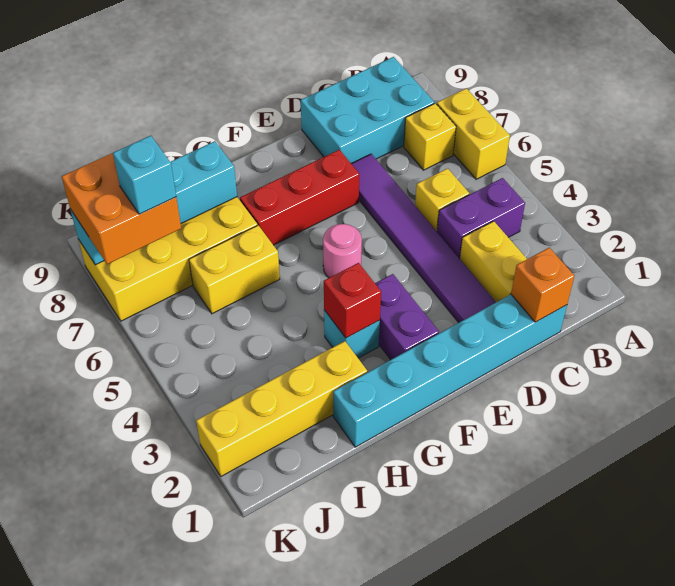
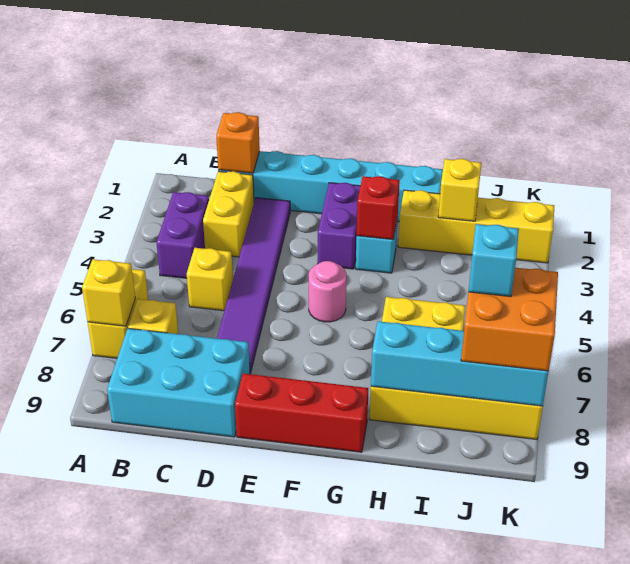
none -> yellow 1x1 brick [82,259,135,326]
purple 1x2 brick [437,178,525,259] -> purple 1x2 brick turned to [156,192,209,278]
red 1x3 brick [240,150,359,245] -> red 1x3 brick moved to [235,373,368,452]
none -> yellow 1x1 brick [438,159,481,221]

